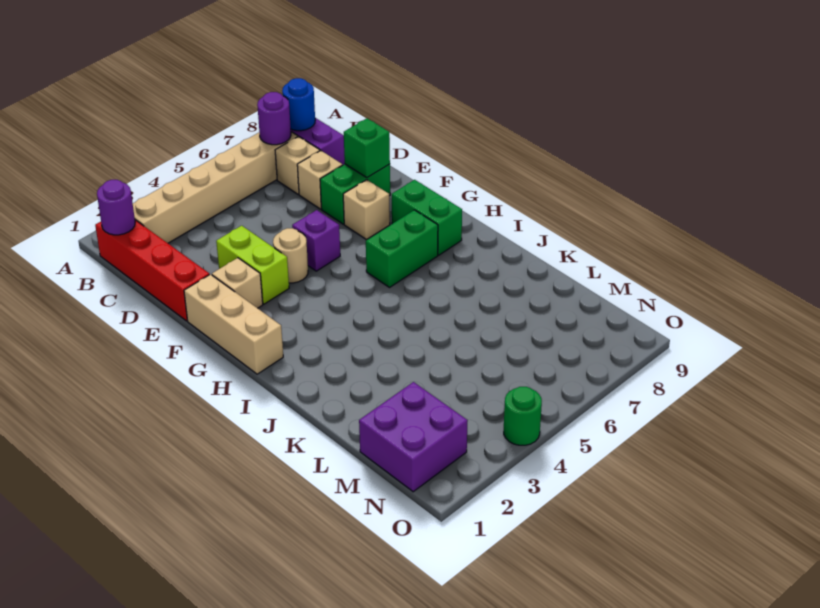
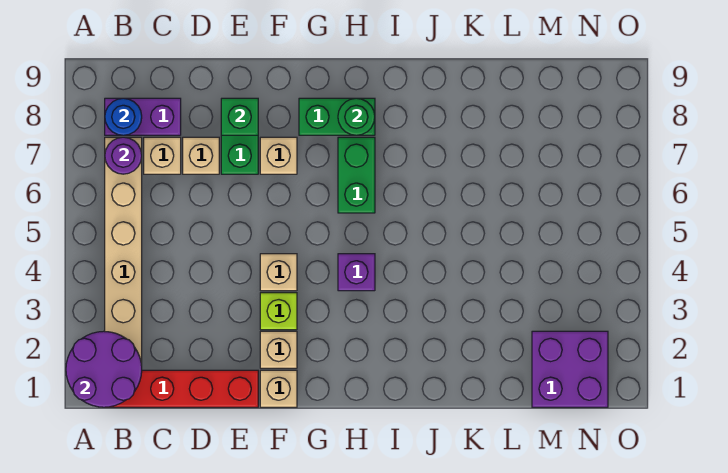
purple 1x1 round brick [97,180,135,235] -> purple 2x2 round brick [66,331,142,407]
lime 1x2 brick [216,226,289,304] -> lime 1x1 brick [260,293,297,330]
tan 1x3 brick [184,274,283,374] -> tan 1x1 brick [260,370,297,407]
tan 1x1 round brick [273,228,308,283] -> tan 1x1 brick [260,254,297,291]
purple 1x1 brick [292,210,340,271] -> purple 1x1 brick moved to [338,254,375,291]
green 1x1 round brick [504,387,542,445] -> green 1x1 round brick moved to [338,98,375,135]

